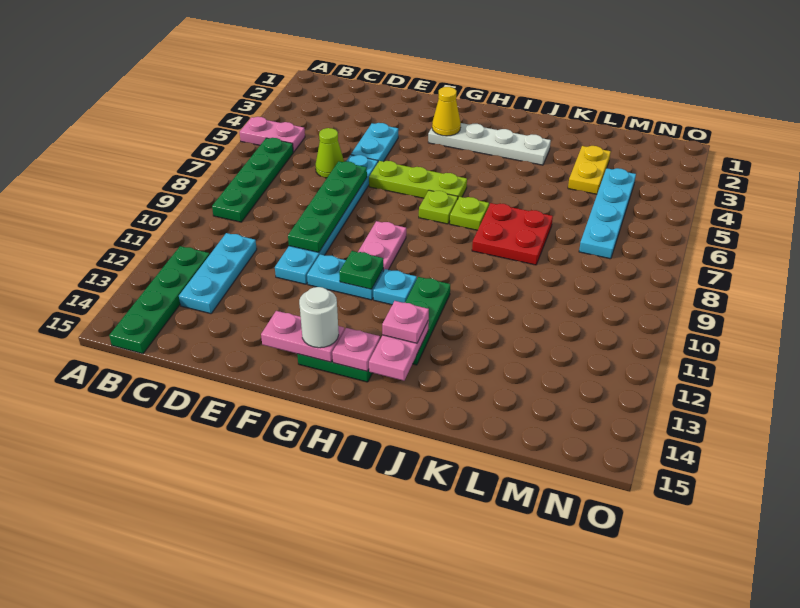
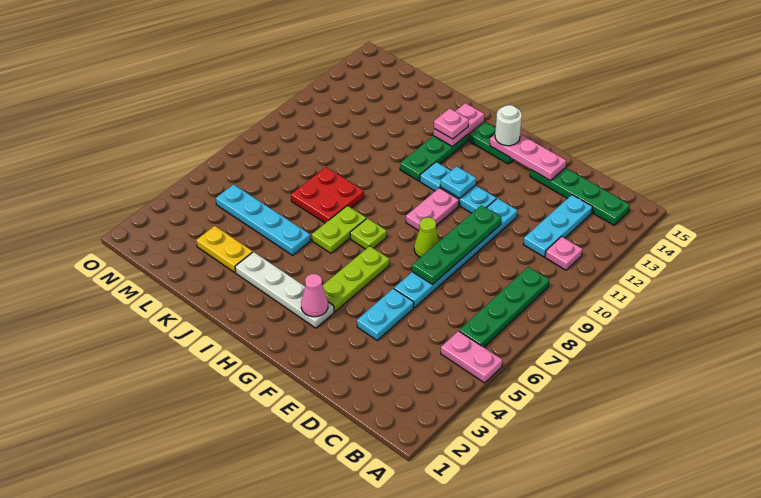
green 1x4 plate [109,246,210,354] -> green 1x4 plate turned to [530,168,630,225]
lime 1x1 cone [316,128,344,178] -> lime 1x1 cone moved to [414,217,439,257]
lime 1x3 plate [369,161,467,198] -> lime 1x3 plate turned to [322,246,389,312]
pink 1x2 plate [261,311,344,362] -> pink 1x3 plate [490,134,566,181]
yellow 1x1 cone [432,87,461,136] -> pink 1x1 cone [301,274,328,317]
green 1x1 plate [339,251,383,289] -> cyan 1x1 plate [440,166,476,198]
pink 1x1 plate [332,328,380,371] -> pink 1x1 plate moved to [545,237,582,270]
lime 1x1 plate [450,197,489,230] -> lime 1x2 plate [312,206,366,253]
yellow 1x2 plate [568,146,611,194] -> yellow 1x2 plate turned to [196,226,253,273]
cyan 1x4 plate [579,168,636,259] -> cyan 1x4 plate turned to [216,185,310,255]

